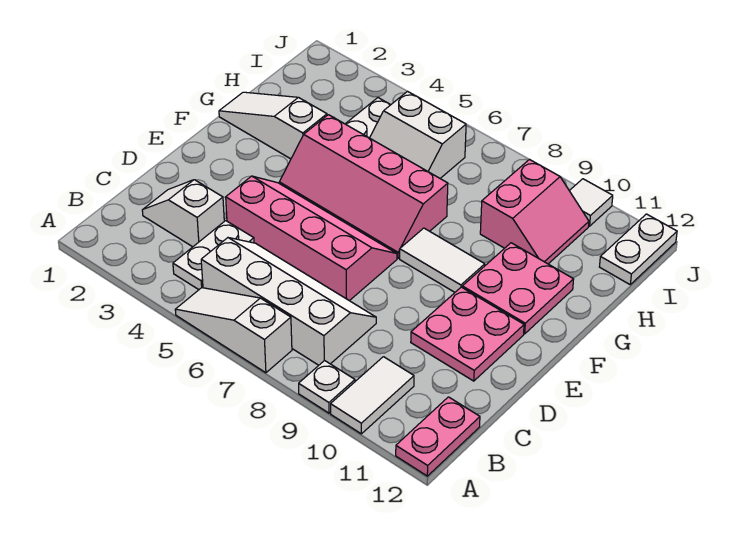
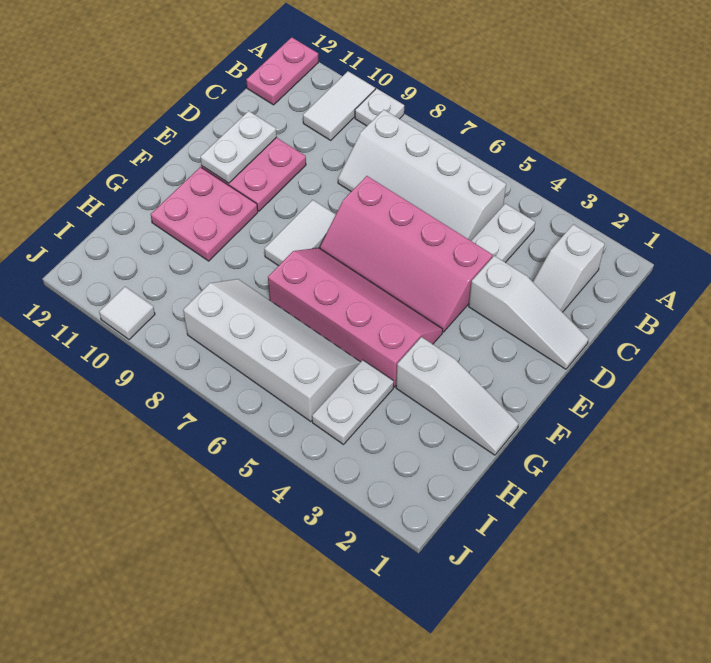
white 1x3 slope [175,288,292,373] -> white 1x3 slope moved to [469,256,588,369]
white 1x2 slope [142,180,224,247] -> white 1x2 slope turned to [533,224,605,312]
white 1x2 tile [400,228,485,292] -> white 1x2 tile turned to [264,200,336,266]
white 2x2 slope [370,91,466,178] -> white 2x4 slope [183,279,360,422]
pink 2x2 slope [480,159,589,264] -> none
white 1x2 plate [599,214,677,284] -> white 1x2 plate moved to [200,111,277,183]

